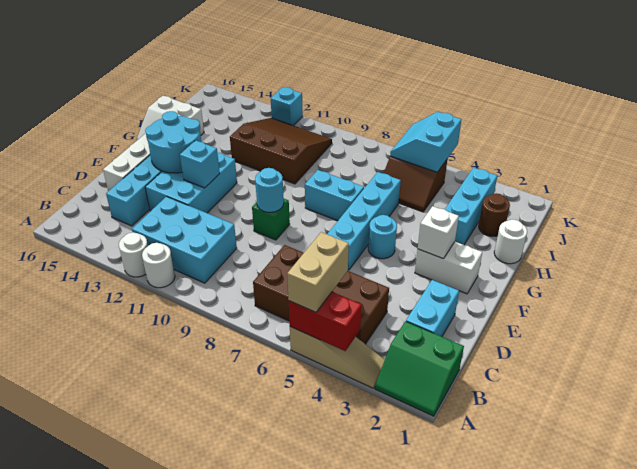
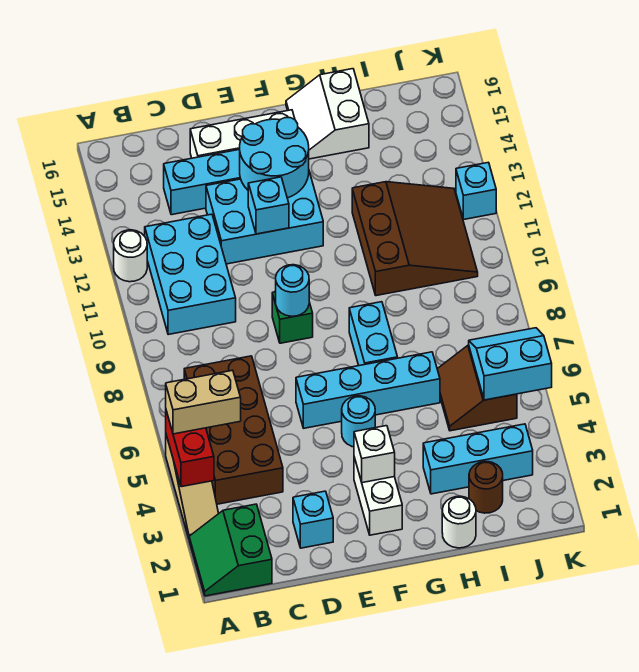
white 1x1 round brick [142,243,175,288] -> none
cyan 1x2 brick [406,280,459,336] -> cyan 1x1 brick [293,491,333,548]

